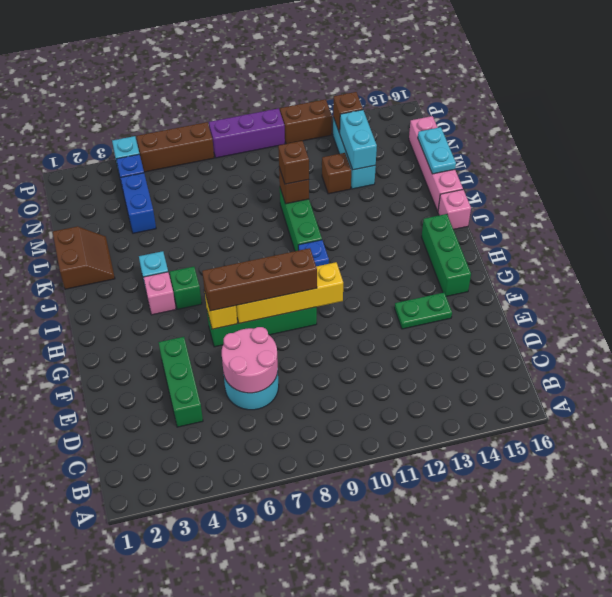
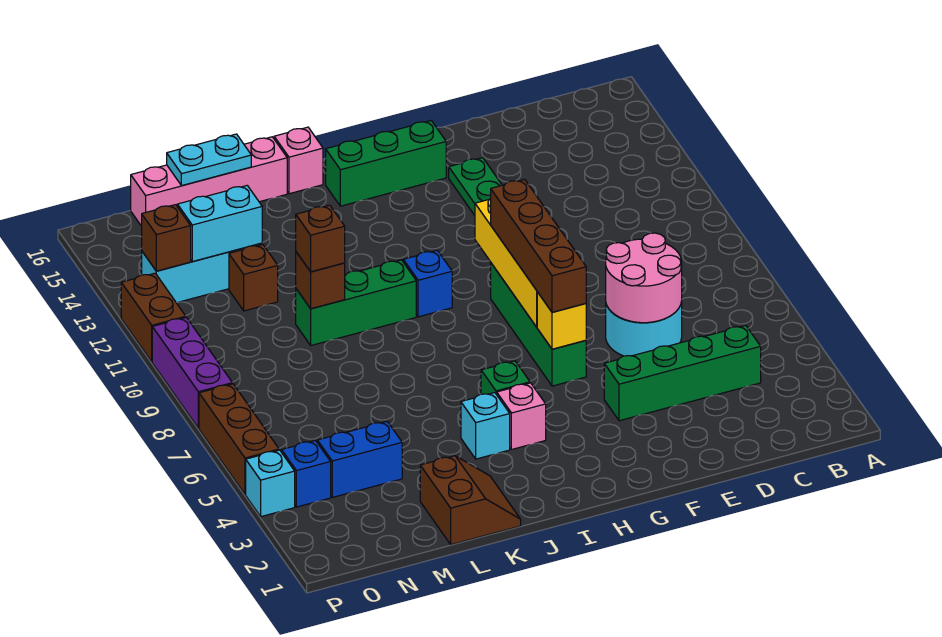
green 1x3 brick [159,337,203,427] -> green 1x4 brick [604,325,761,421]
brown 2x2 slope [53,226,115,289] -> brown 2x2 slope turned to [420,456,521,545]

